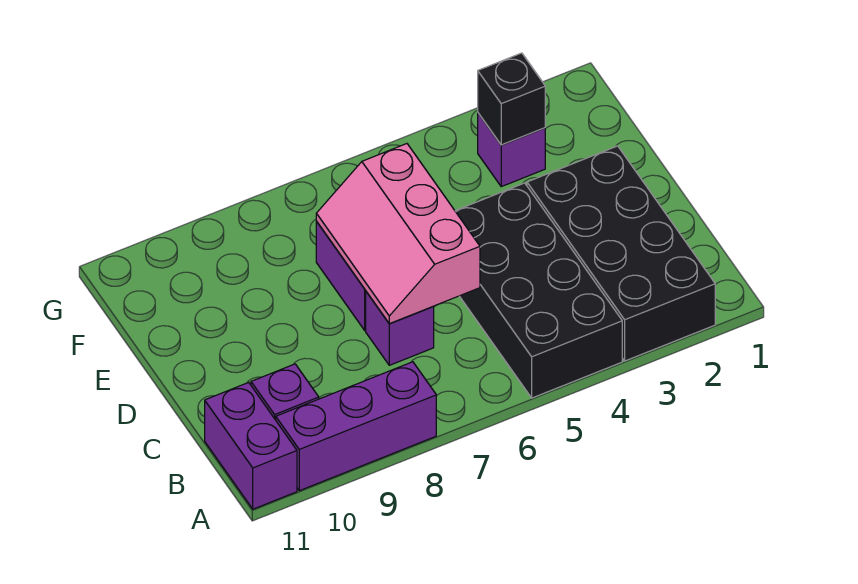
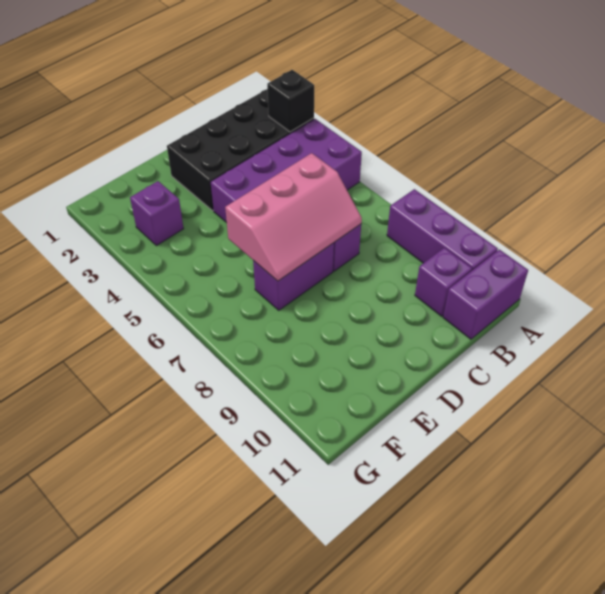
black 2x4 brick [455,183,622,398] -> purple 2x4 brick [210,119,362,223]
black 1x1 brick [478,53,545,145] -> black 1x1 brick moved to [267,70,314,132]

